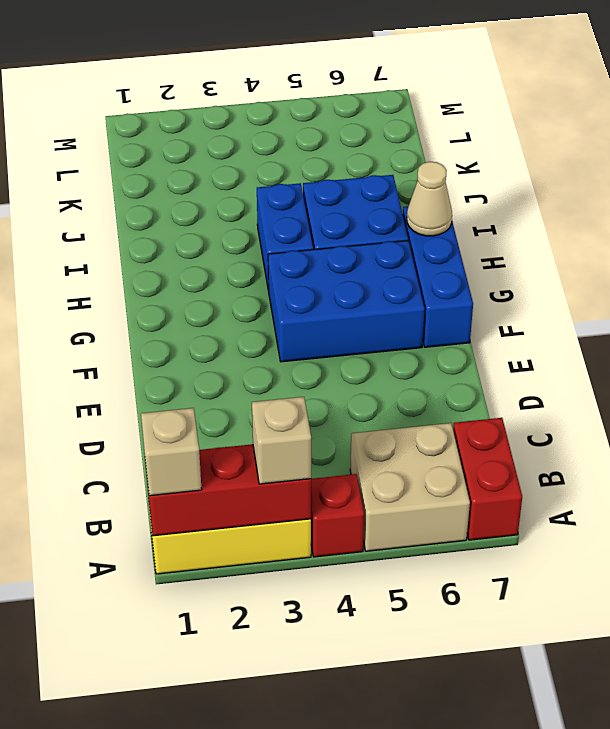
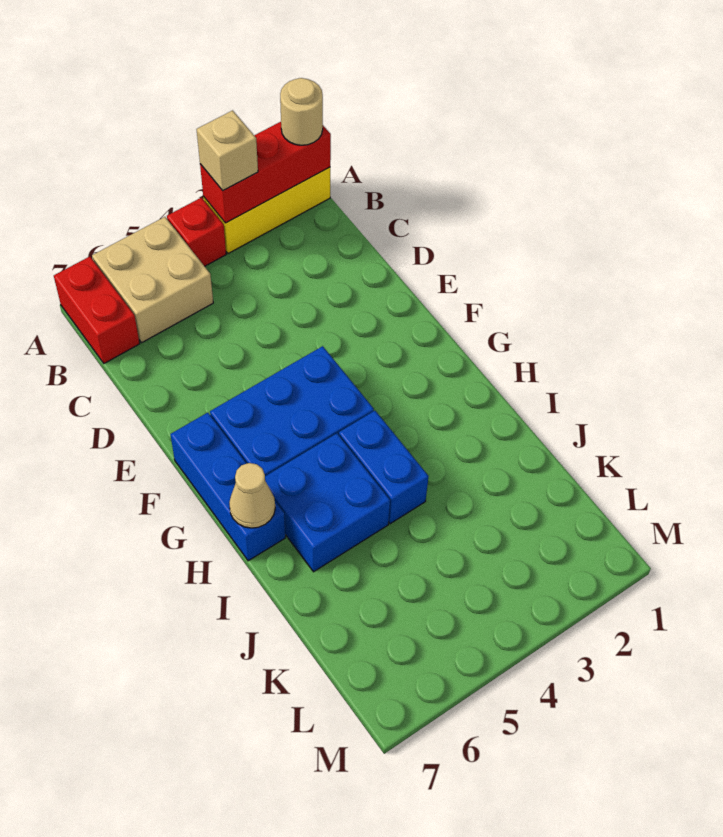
tan 1x1 brick [141,408,202,496] -> tan 1x1 round brick [280,78,323,145]

